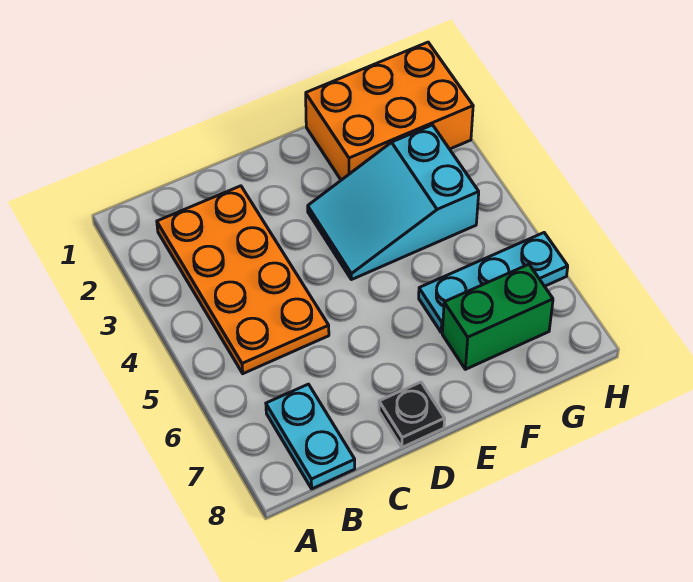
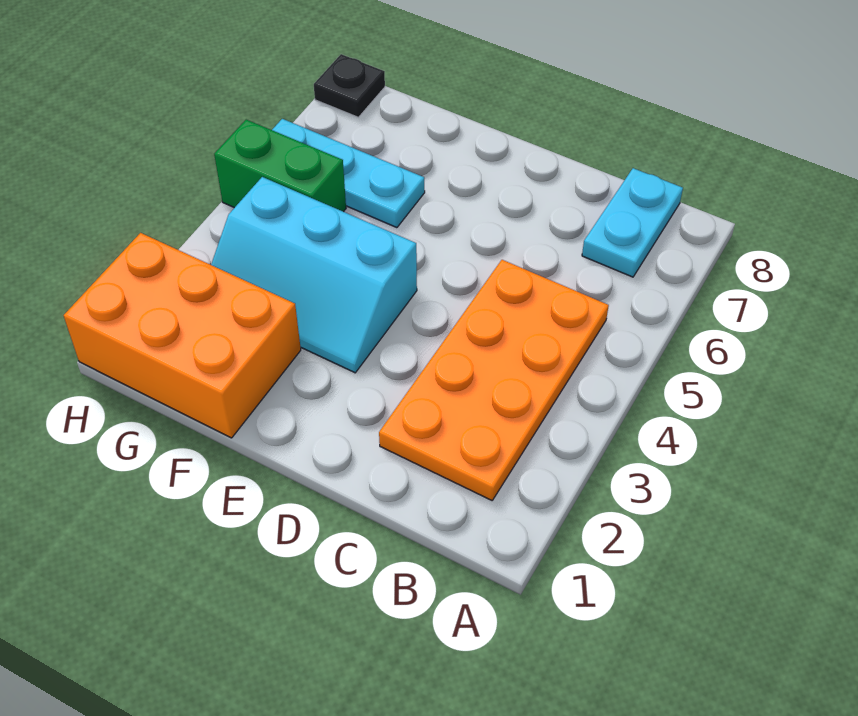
black 1x1 plate [379,382,445,447] -> black 1x1 plate moved to [314,54,385,117]
cyan 2x3 slope [308,125,479,280] -> cyan 2x3 slope turned to [211,177,417,373]
green 1x2 brick [442,264,553,369] -> green 1x2 brick moved to [214,120,346,212]

